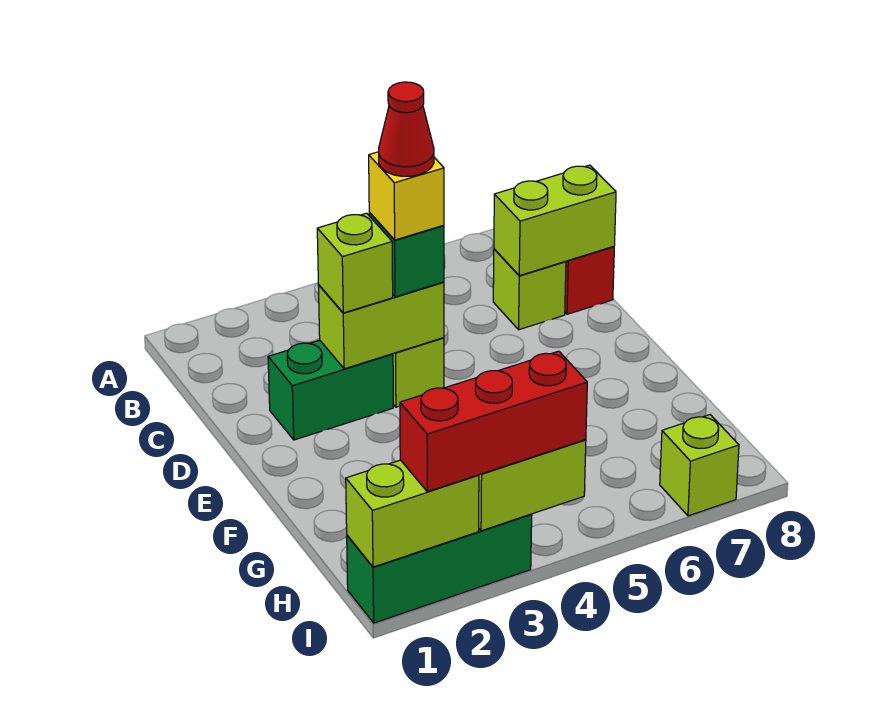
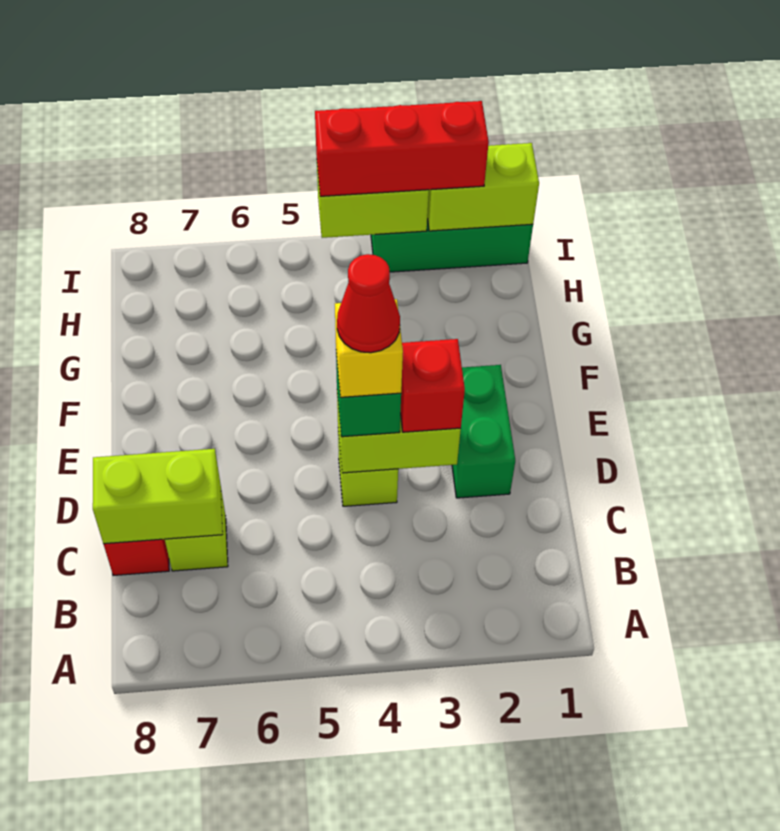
green 1x2 brick [268,340,393,440] -> green 1x2 brick turned to [452,365,515,498]
lime 1x1 brick [317,213,393,313] -> red 1x1 brick [400,339,465,432]
lime 1x1 brick [660,415,739,516] -> none

